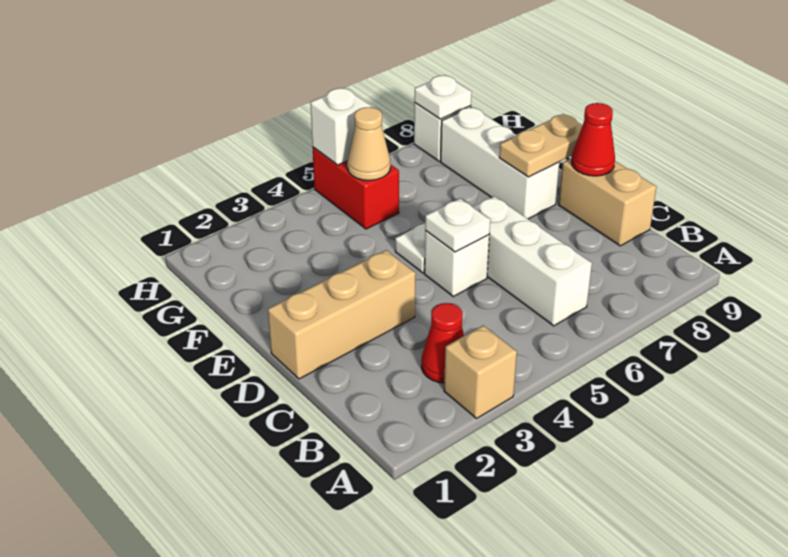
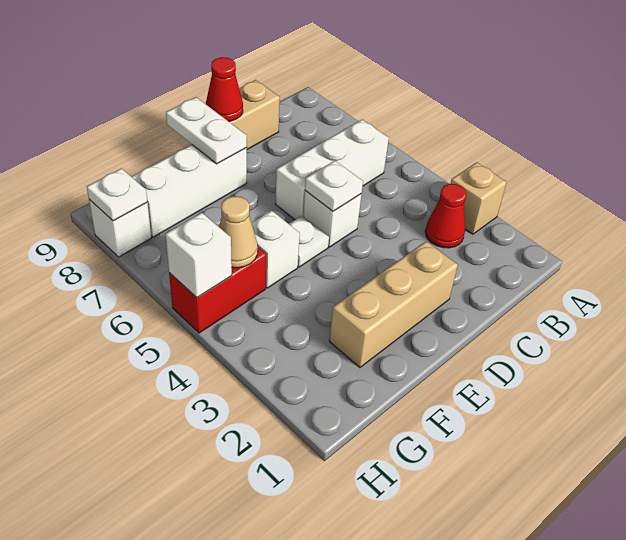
tan 1x3 brick [268,250,416,379] -> tan 1x3 brick turned to [329,241,458,368]
tan 1x2 plate [499,114,582,177] -> white 1x2 plate [166,97,247,164]
none -> white 1x1 brick [252,211,300,288]

